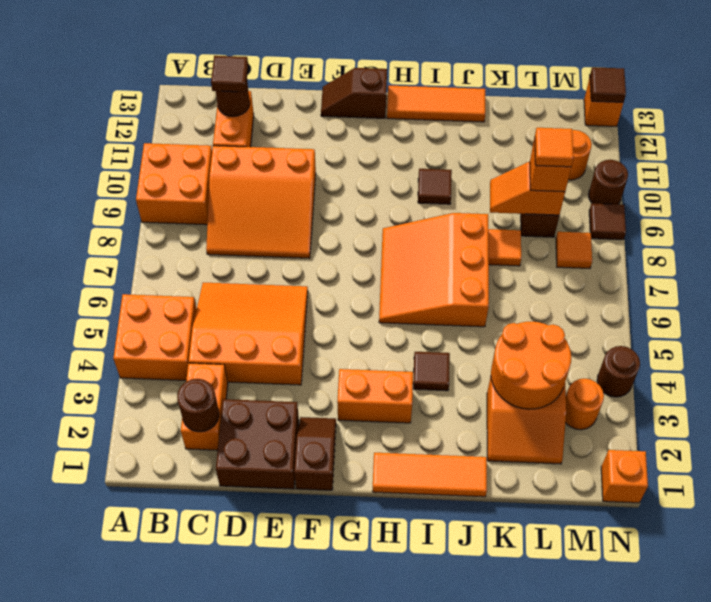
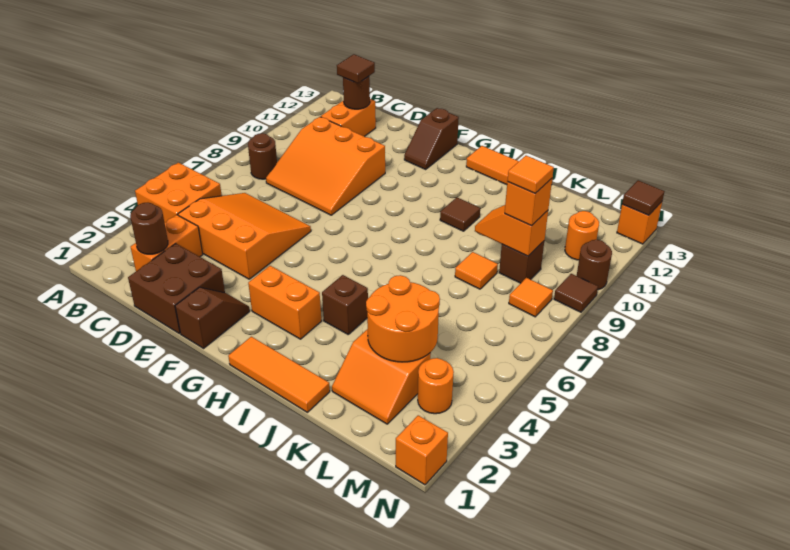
orange 2x2 brick [136,143,212,225] -> none
brown 1x2 slope [321,68,387,118] -> brown 1x2 slope turned to [404,108,459,169]
orange 3x3 slope [379,213,489,327] -> none
brown 1x1 tile [413,352,450,391] -> brown 1x1 brick [322,275,368,334]
brown 1x1 round brick [597,346,640,397] -> brown 1x1 round brick moved to [248,133,277,179]

